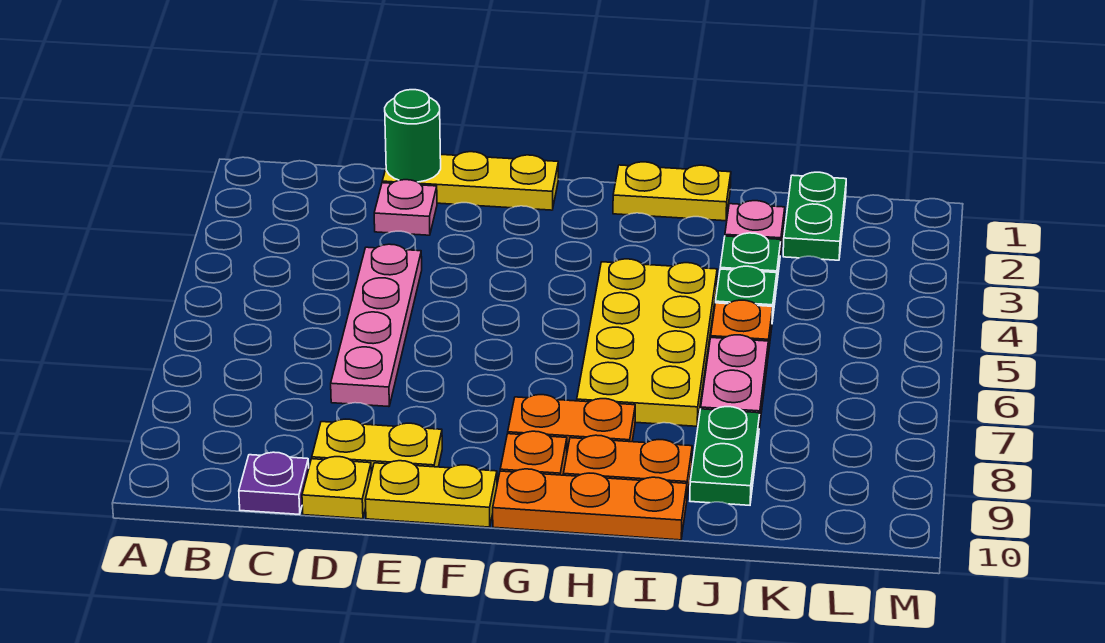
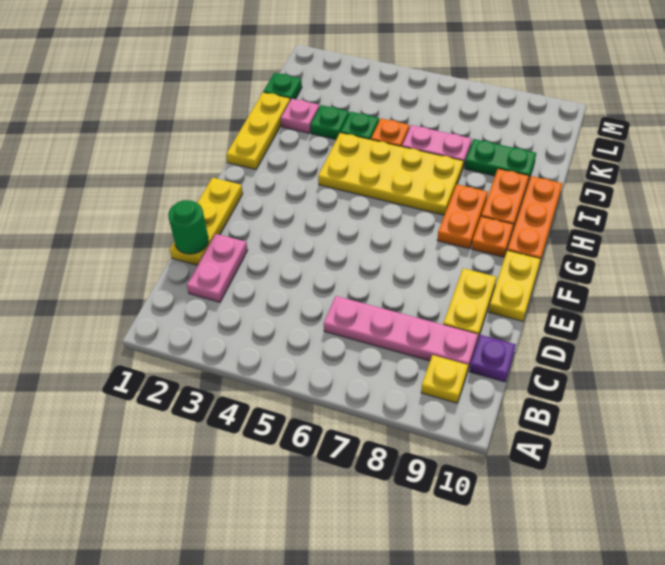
pink 1x1 plate [374,180,437,235] -> pink 1x2 plate [187,234,248,302]
pink 1x4 plate [331,244,422,407] -> pink 1x4 plate moved to [324,296,478,369]
yellow 1x1 plate [302,457,371,519] -> yellow 1x1 plate moved to [421,355,468,403]
yellow 1x2 plate [613,162,731,221] -> yellow 1x3 plate [226,92,290,170]
green 1x2 plate [783,172,846,260] -> green 1x1 plate [263,73,302,100]

